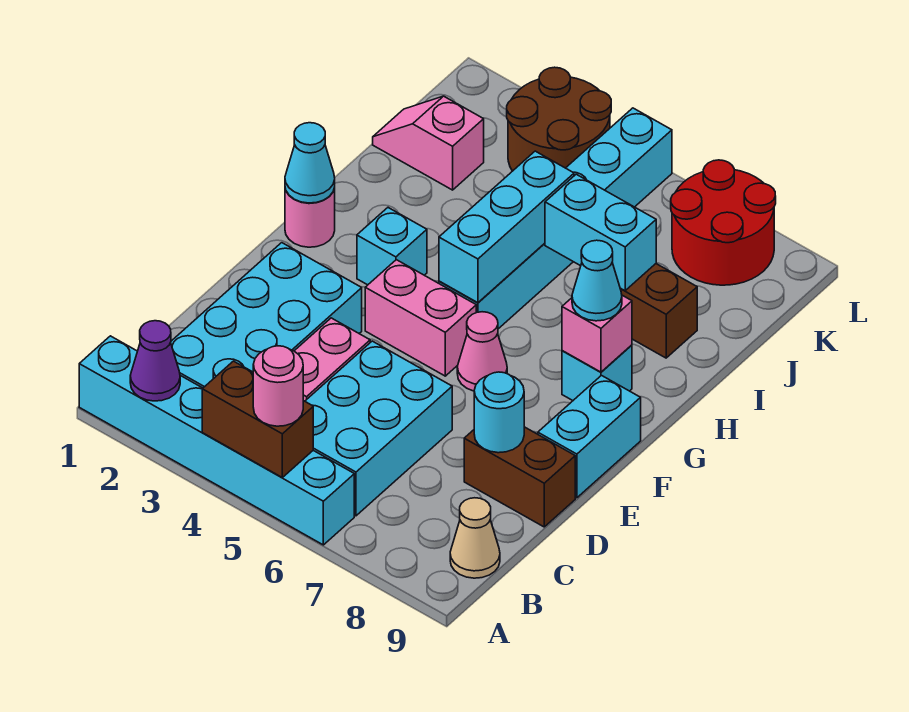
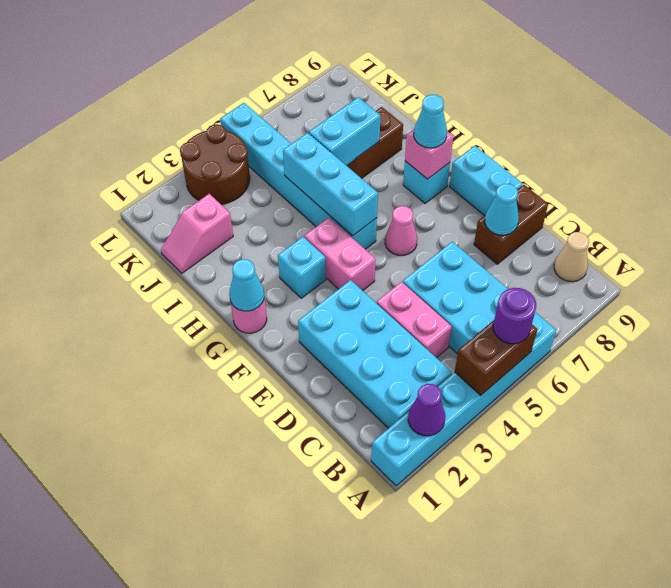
pink 1x1 round brick [253,346,303,426] -> purple 1x1 round brick [493,288,536,344]
cyan 1x1 round brick [474,372,524,453] -> cyan 1x1 cone [485,184,519,235]
pink 1x2 brick [365,260,476,376] -> pink 1x2 brick turned to [304,218,376,291]
red 2x2 round brick [671,160,776,285] -> none

